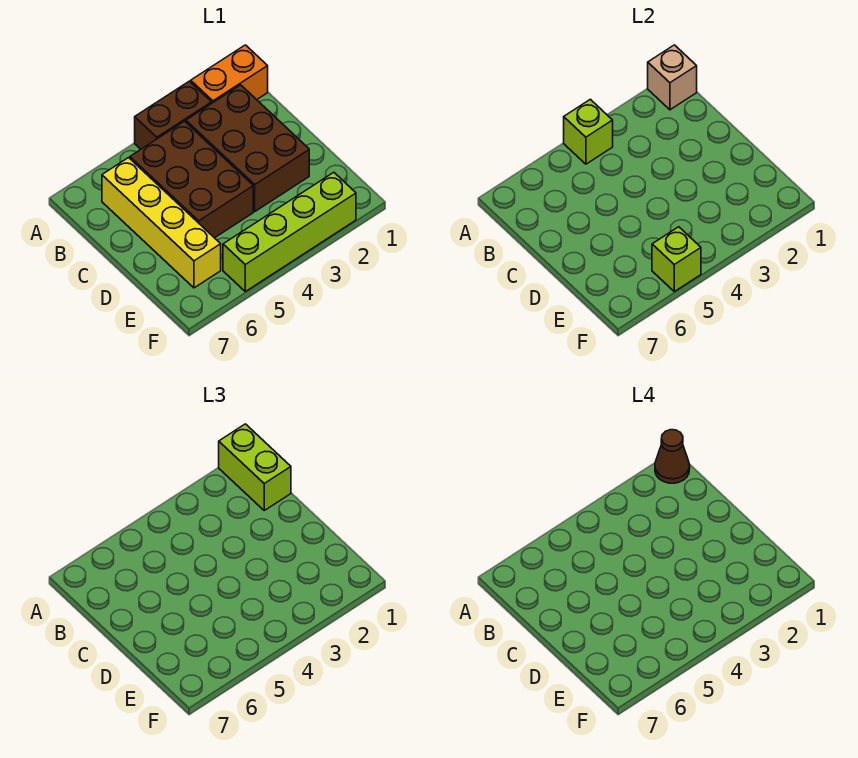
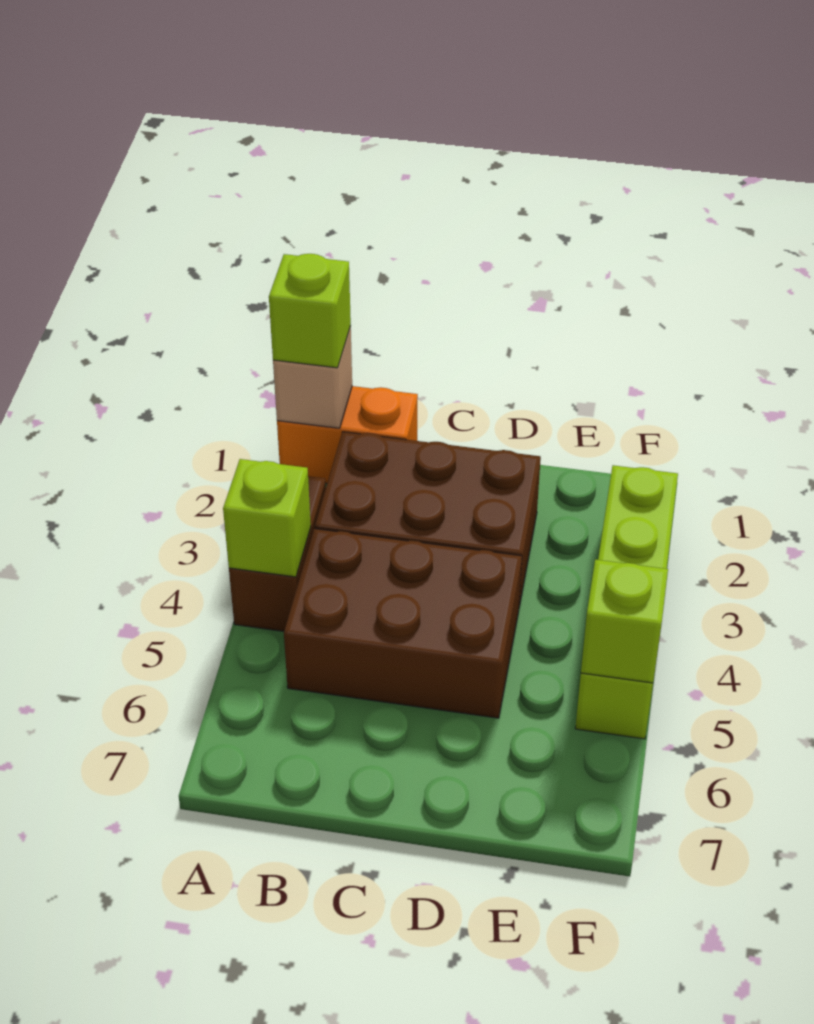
orange 1x2 brick [191,45,268,103] -> orange 1x2 brick turned to [277,386,418,484]
lime 1x2 brick [219,424,291,510] -> lime 1x1 brick [269,254,351,368]
brown 1x1 cone [655,430,690,483] -> none
yellow 1x4 brick [102,158,221,288] -> none

